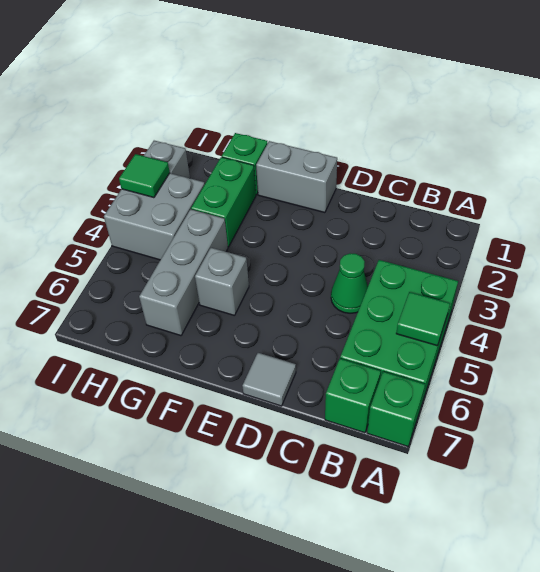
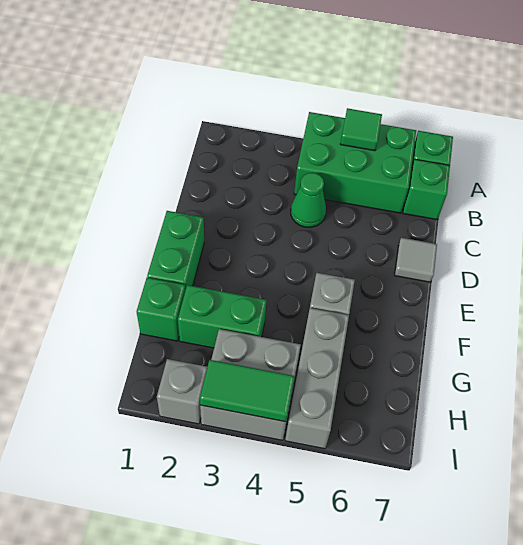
grey 1x2 brick [256,141,337,213] -> green 1x2 brick [147,211,204,289]
grey 1x3 brick [139,209,228,336] -> grey 1x3 brick turned to [285,308,349,449]
green 1x1 tile [119,154,170,198] -> green 1x2 tile [200,360,295,422]

